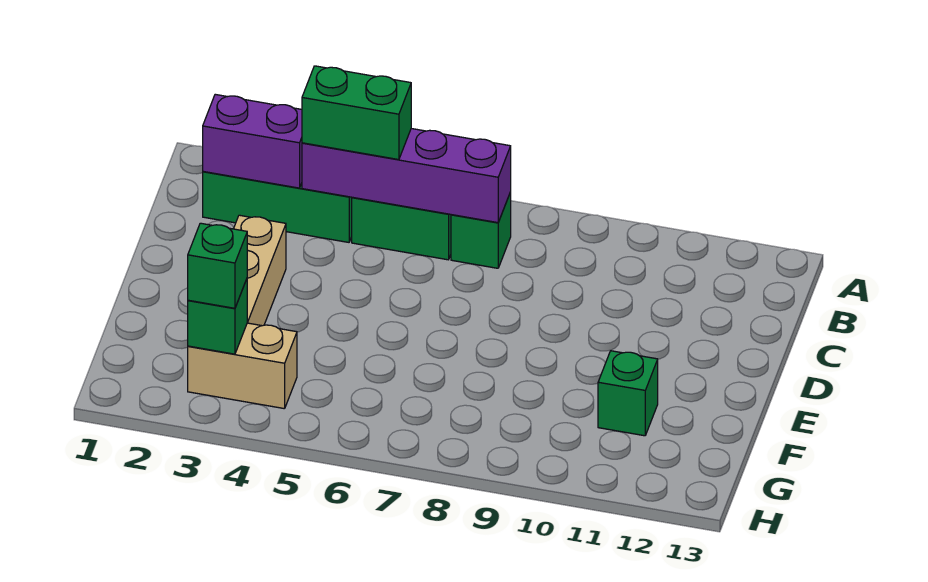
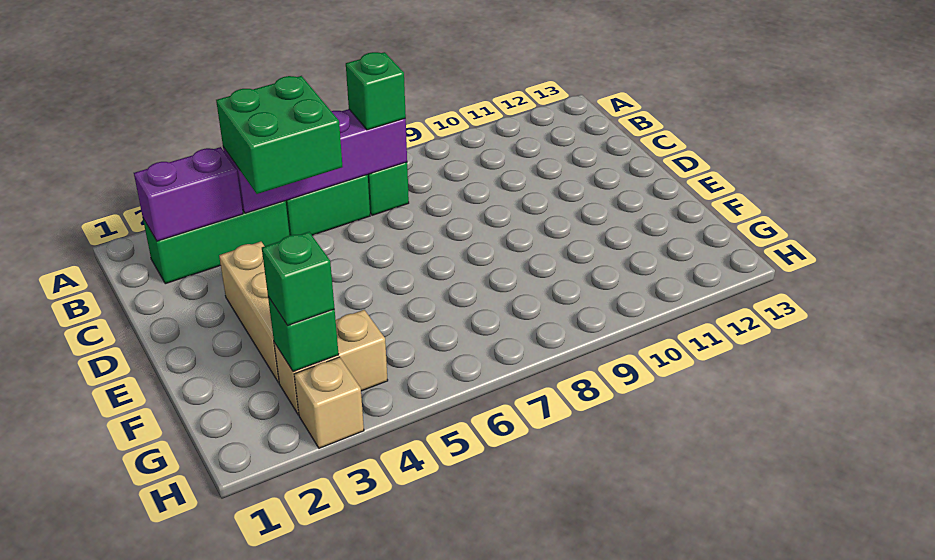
green 1x2 brick [302,66,411,160] -> green 2x2 brick [216,76,343,194]
green 1x1 brick [598,351,658,436] -> green 1x1 brick moved to [346,52,406,130]
none -> tan 1x1 brick [294,357,364,448]

